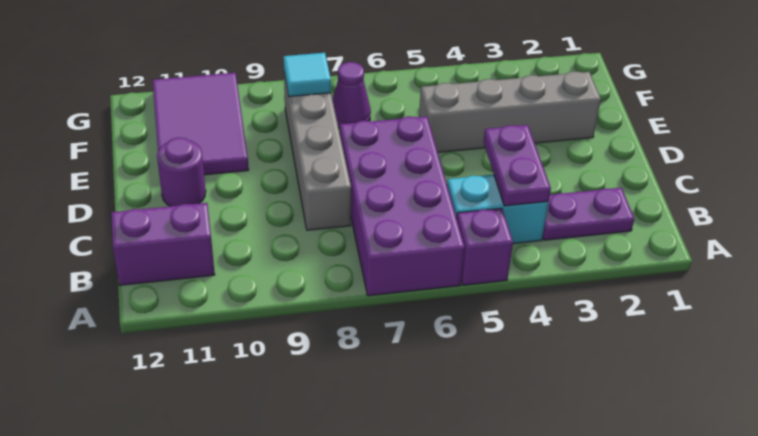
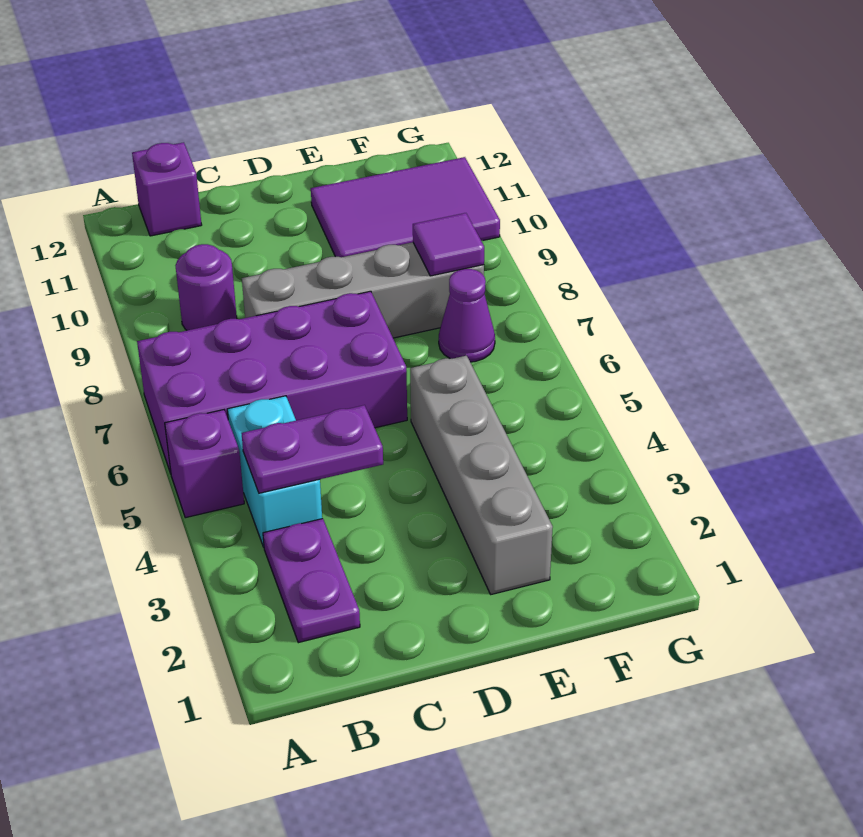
purple 1x2 brick [111,203,215,285] -> purple 1x1 brick [132,142,202,236]
purple 1x1 round brick [157,138,206,206] -> purple 1x1 round brick moved to [175,244,237,330]
cyan 1x1 tile [283,53,331,97] -> purple 1x1 tile [413,213,484,276]

